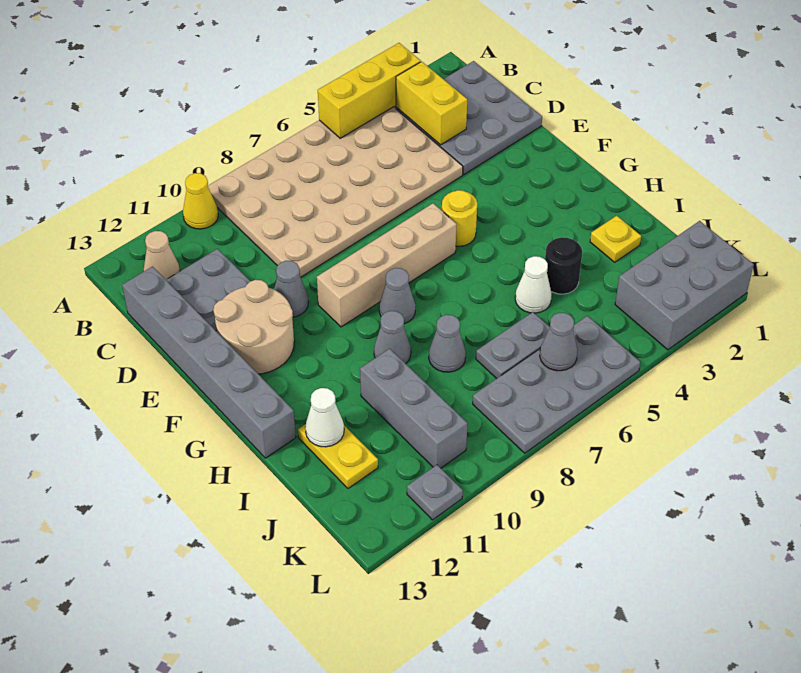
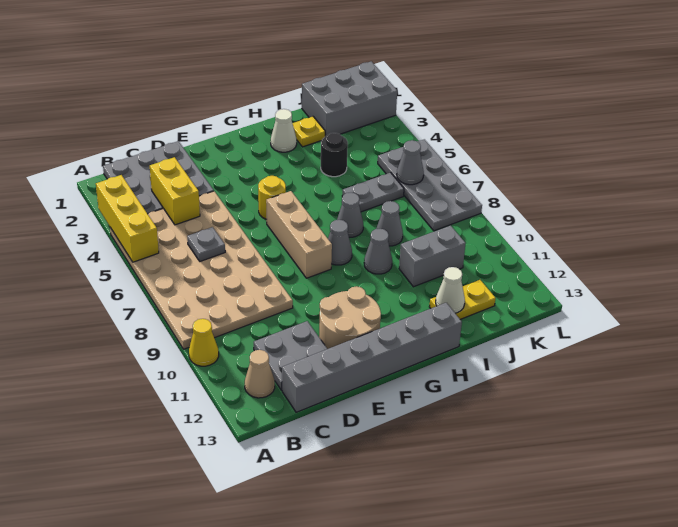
yellow 1x2 brick [396,62,467,145] -> yellow 1x2 brick turned to [150,157,200,225]
grey 1x1 cone [274,261,309,317] -> grey 1x1 cone moved to [337,193,363,237]
tan 1x4 brick [317,203,457,327] -> tan 1x3 brick [266,191,332,278]
white 1x1 cone [515,256,552,313] -> white 1x1 cone moved to [271,109,297,152]
grey 1x3 brick [360,349,468,468] -> grey 1x2 brick [399,225,466,287]
grey 1x2 plate [476,312,550,379] -> grey 1x2 plate turned to [342,173,404,212]
grey 2x3 brick [615,221,754,350] -> grey 2x3 brick turned to [302,61,397,136]
grey 1x1 plate [407,465,463,520] -> grey 1x1 plate moved to [187,227,225,261]

